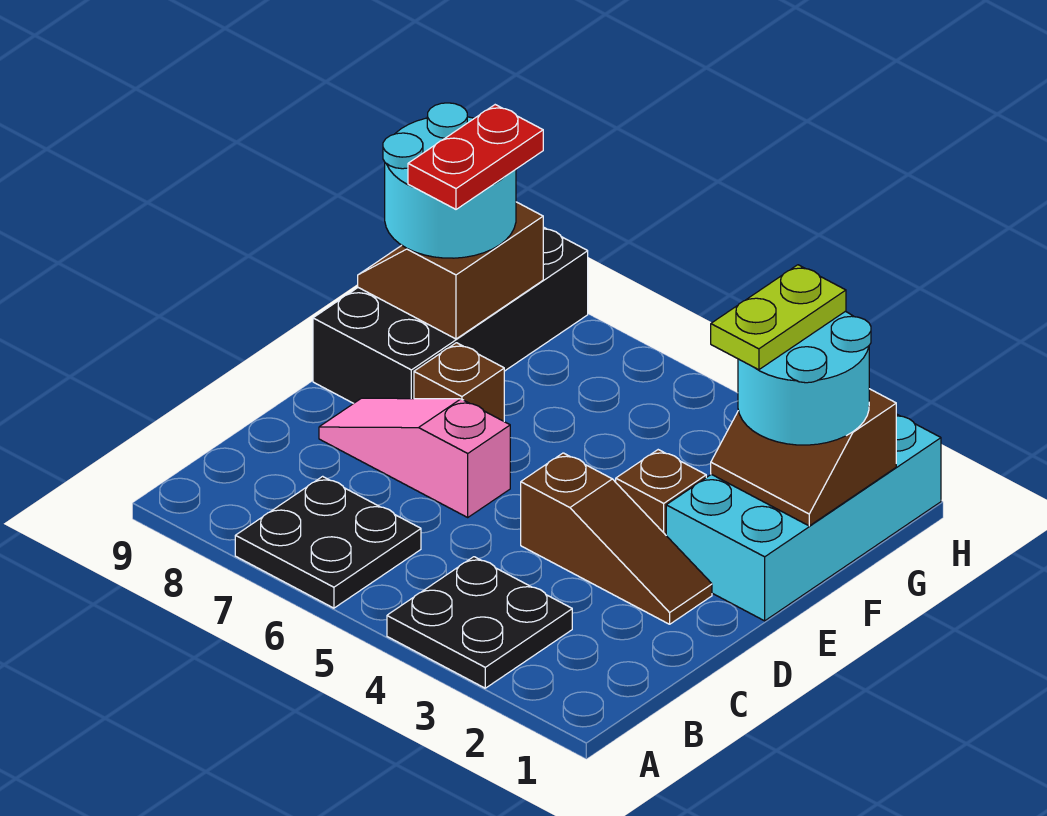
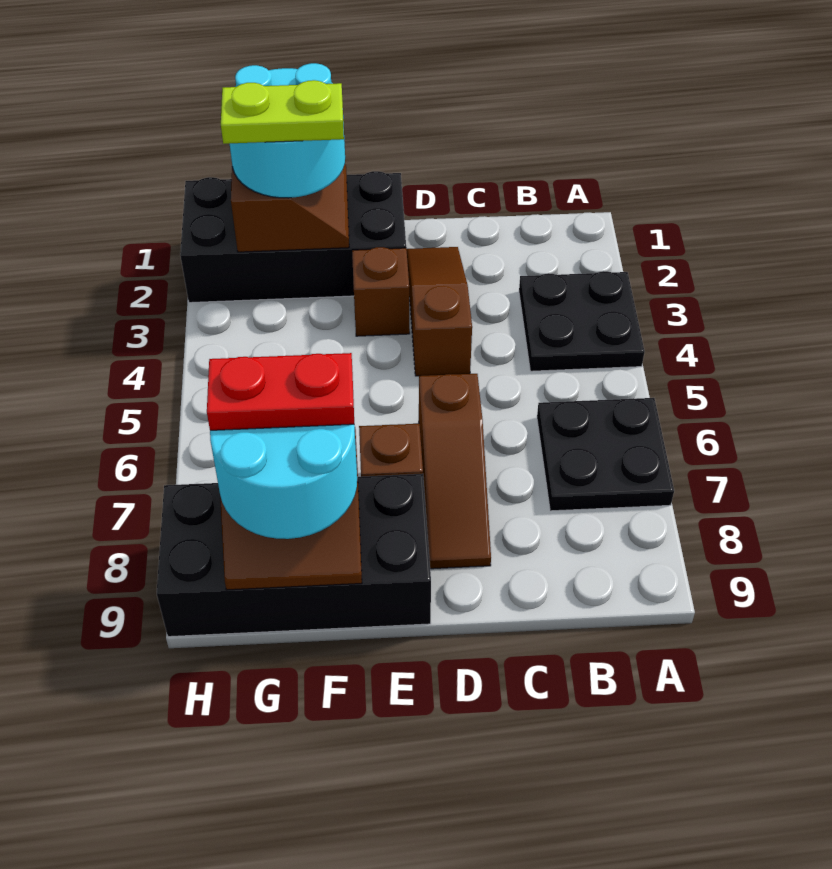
pink 1x3 slope [319,398,510,517] -> brown 1x3 slope [419,374,491,569]
cyan 2x4 brick [666,414,941,621] -> black 2x4 brick [180,171,406,303]

